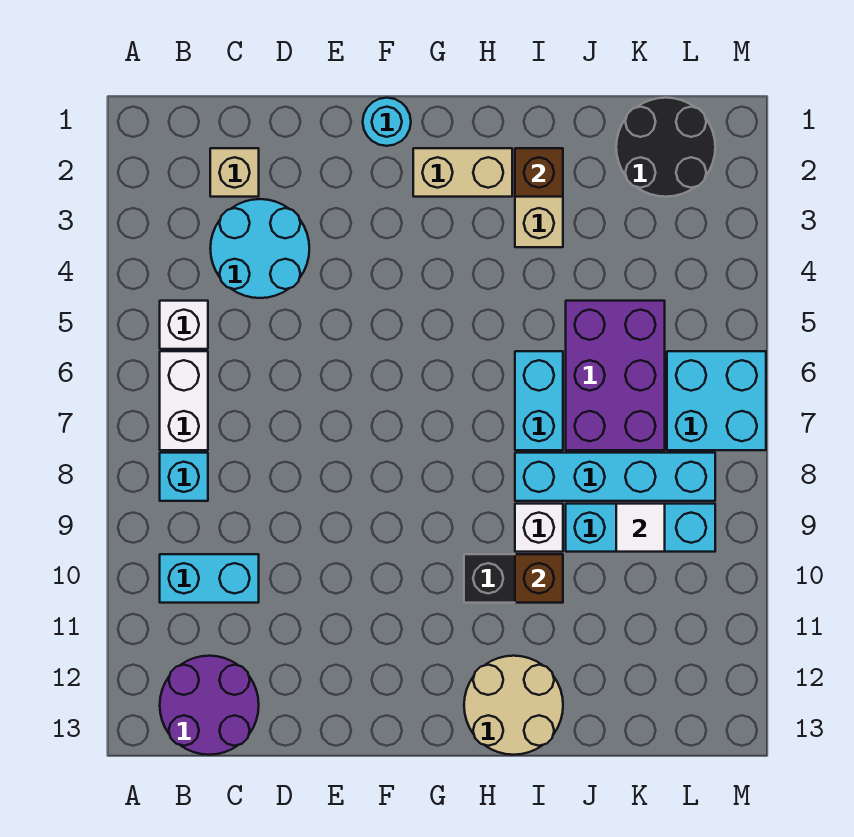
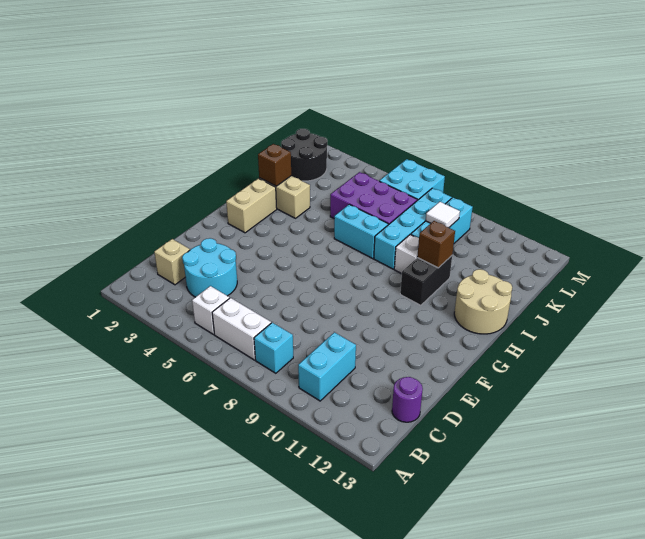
purple 2x2 round brick [160,656,259,755] -> purple 1x1 round brick [392,377,423,422]
cyan 1x1 round brick [363,98,411,146] -> none

